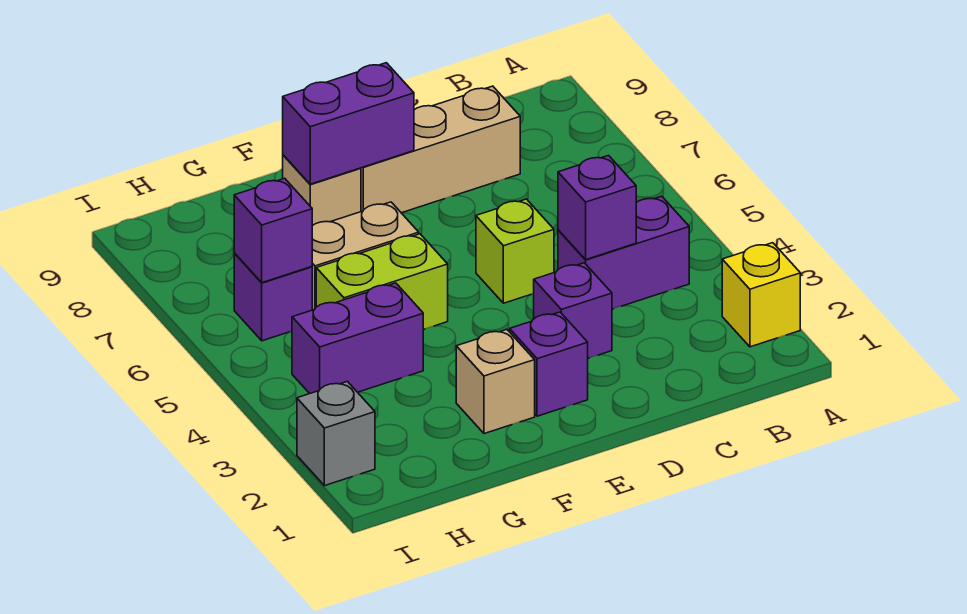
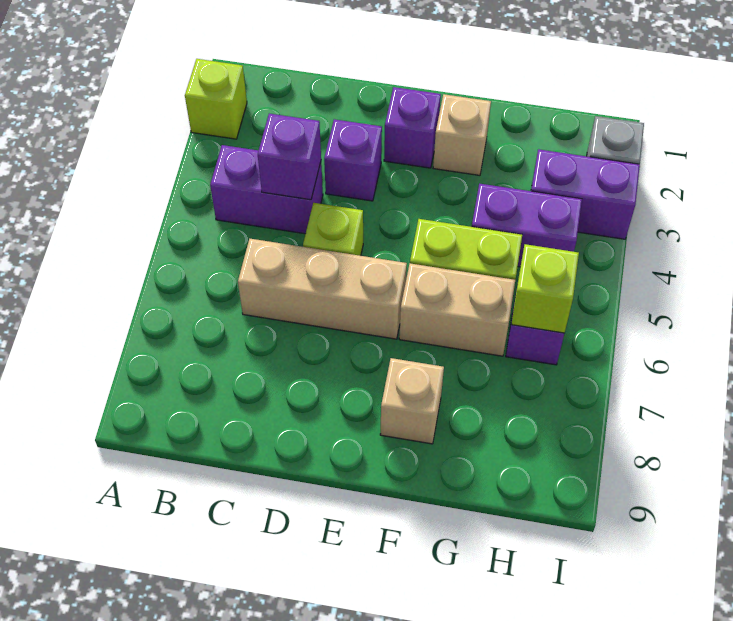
yellow 1x1 brick [722,243,800,347] -> lime 1x1 brick [185,59,247,139]
tan 1x3 brick [361,86,520,213] -> tan 1x3 brick moved to [238,239,407,339]
purple 1x2 brick [283,63,414,184] -> purple 1x2 brick moved to [531,149,640,239]
purple 1x1 brick [234,178,312,283] -> lime 1x1 brick [511,244,579,333]

